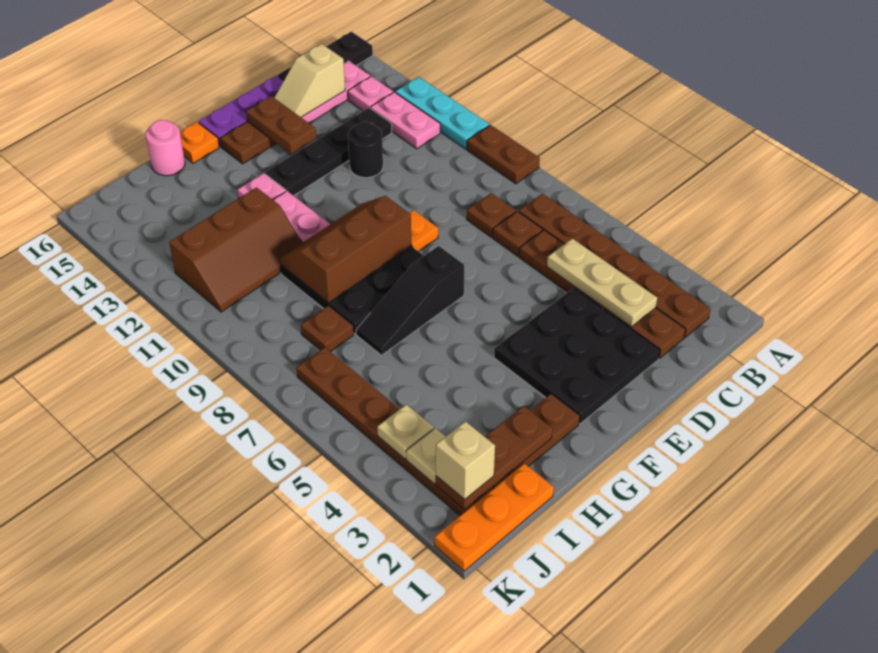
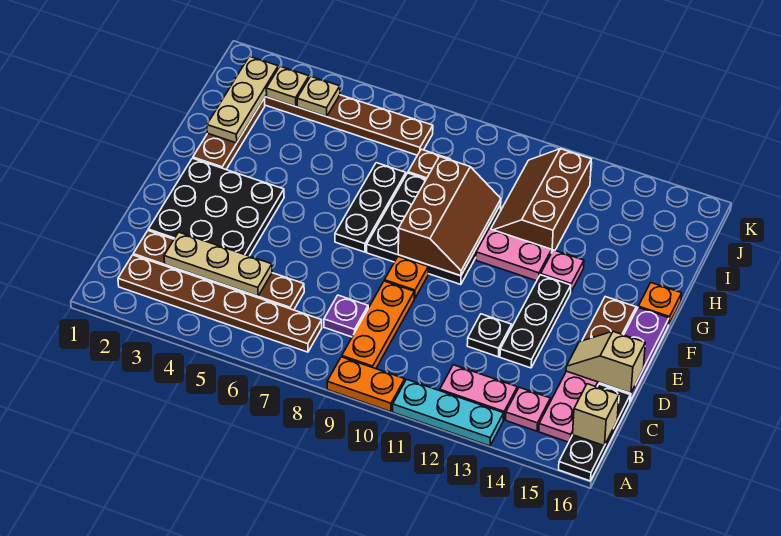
brown 1x2 plate [467,125,540,184] -> orange 1x2 plate [327,357,405,412]
brown 1x1 plate [493,211,543,256] -> none
brown 1x1 plate [467,193,516,237] -> purple 1x1 plate [324,295,368,337]
black 1x4 plate [265,108,392,196] -> black 1x3 plate [500,275,571,368]
tan 1x2 slope [274,44,345,117] -> tan 1x2 slope turned to [566,332,645,393]
black 1x1 round brick [348,122,383,178] -> black 1x1 plate [467,314,512,357]
brown 1x2 plate [246,96,316,154] -> none
black 1x3 slope [356,246,464,355] -> black 1x3 plate [335,163,406,252]
brown 1x3 plate [436,406,553,510] -> tan 1x3 plate [207,56,278,143]
pink 1x1 round brick [145,120,185,176] -> none
orange 1x3 plate [435,463,554,571] -> orange 1x3 plate moved to [342,281,414,369]
tan 1x1 brick [436,422,495,500] -> tan 1x1 brick moved to [573,384,619,446]

